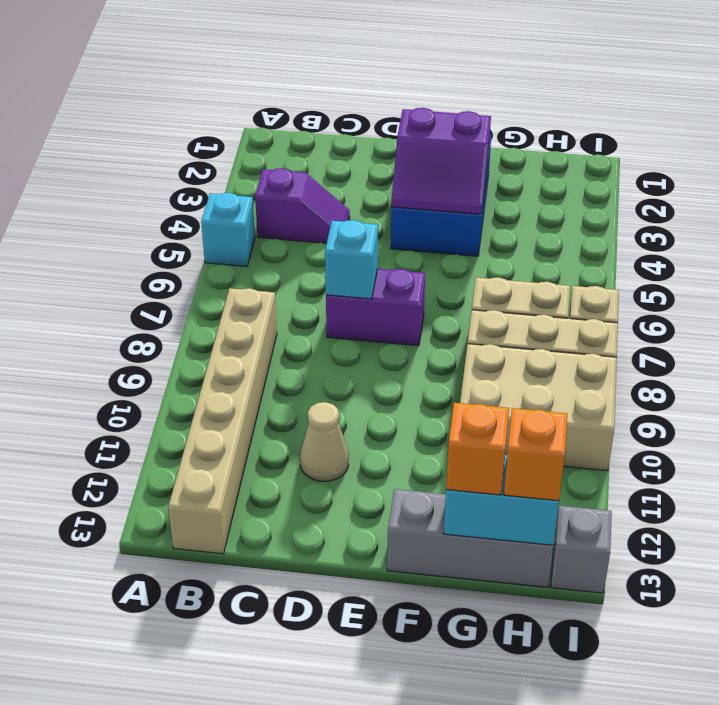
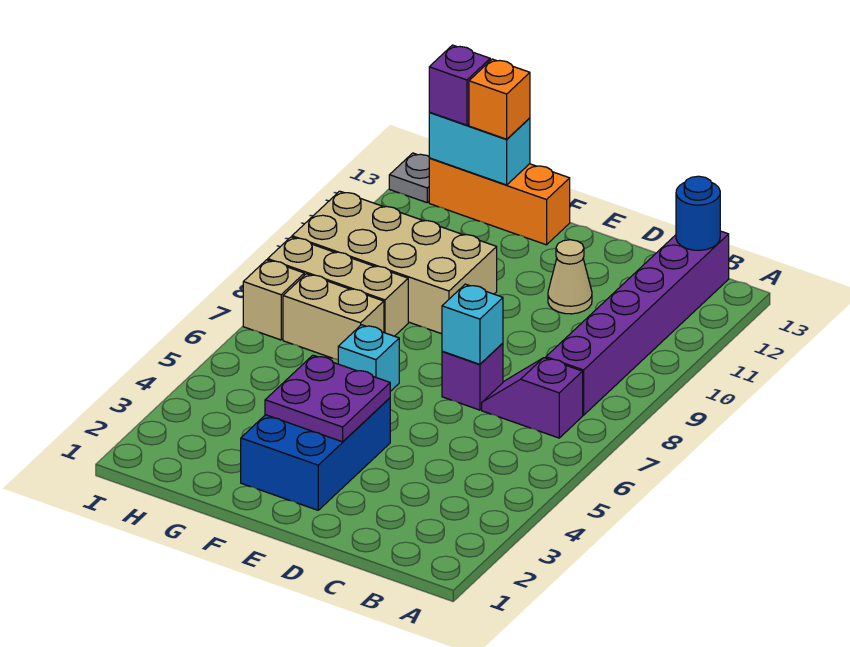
cyan 1x1 brick [201,193,255,266] -> cyan 1x1 brick moved to [338,325,399,391]
purple 1x2 slope [255,168,350,243] -> purple 1x2 slope moved to [482,358,583,438]
tan 1x6 brick [168,288,277,554] -> purple 1x6 brick [546,231,729,415]
none -> blue 1x1 round brick [676,176,720,250]
purple 1x2 brick [326,269,425,346] -> purple 1x1 brick [442,343,503,410]
purple 2x2 slope [391,108,491,214] -> purple 2x2 plate [265,355,390,442]
grey 1x3 brick [387,489,553,587] -> orange 1x3 brick [429,158,570,245]
tan 2x3 brick [460,344,617,471] -> tan 2x4 brick [292,191,497,334]
orange 1x1 brick [504,408,567,501] -> purple 1x1 brick [429,45,490,125]
grey 1x1 brick [551,506,612,593] -> grey 1x1 plate [389,153,429,203]

